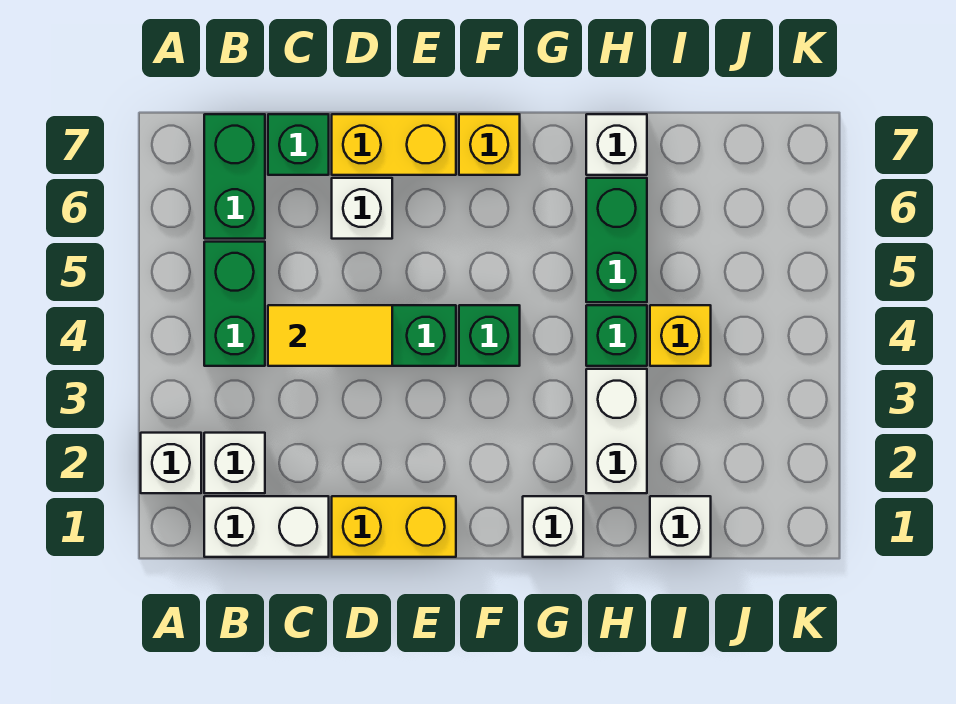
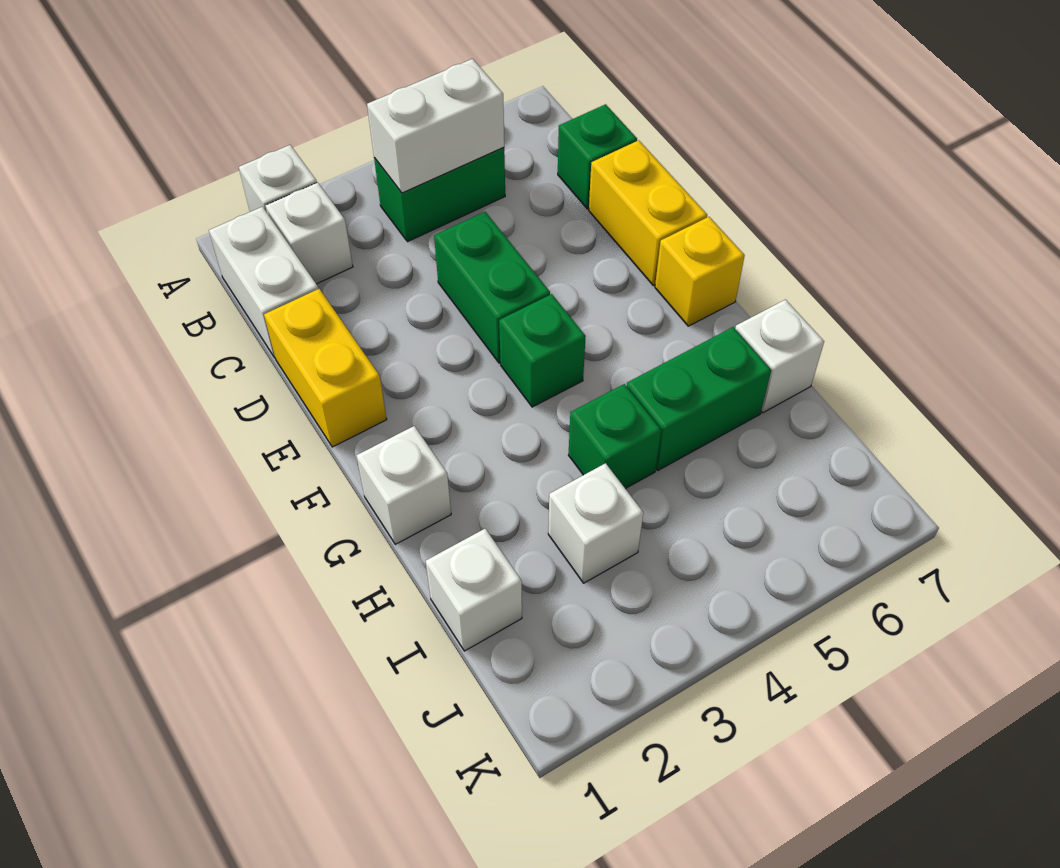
green 1x2 brick [204,114,265,239] -> none
yellow 1x2 tile [268,305,392,366] -> none
white 1x1 brick [332,178,392,239] -> white 1x1 brick moved to [548,463,643,583]
white 1x2 brick [586,369,647,493] -> white 1x2 brick moved to [367,59,504,193]
yellow 1x1 brick [650,305,711,366] -> none

